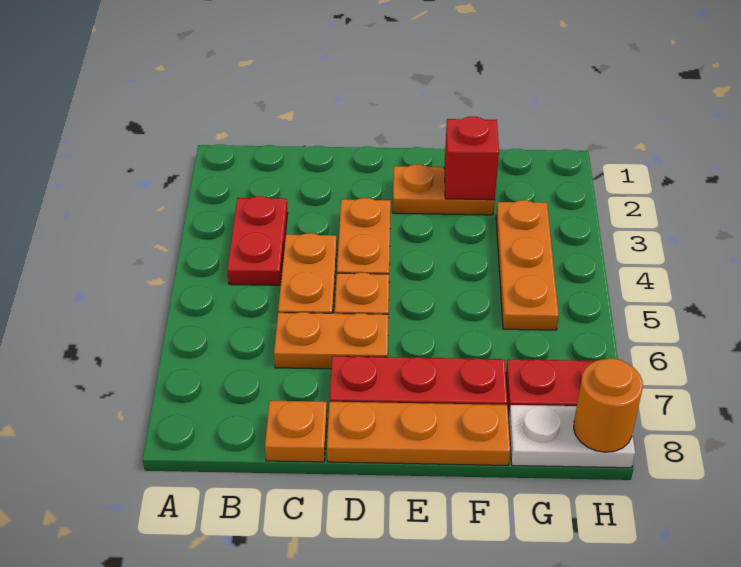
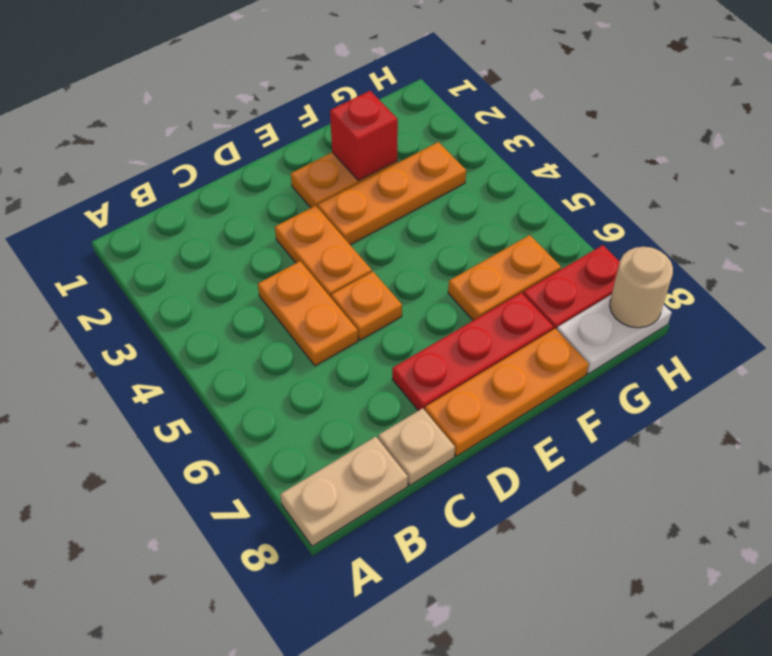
none -> tan 1x2 plate [280,437,408,546]
red 1x2 plate [227,196,288,285] -> none
orange 1x2 plate [274,312,388,369] -> orange 1x2 plate moved to [448,235,561,320]
orange 1x1 plate [265,401,327,462] -> tan 1x1 plate [378,408,455,485]
orange 1x3 plate [496,200,559,330] -> orange 1x3 plate turned to [318,142,466,245]
orange 1x1 round brick [574,358,643,452] -> tan 1x1 round brick [610,247,673,328]

